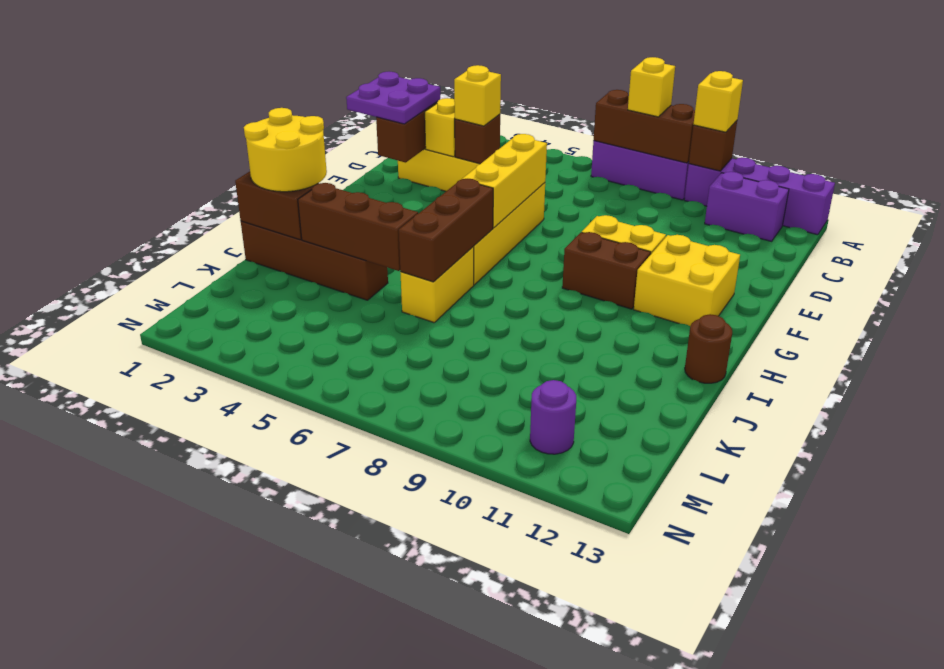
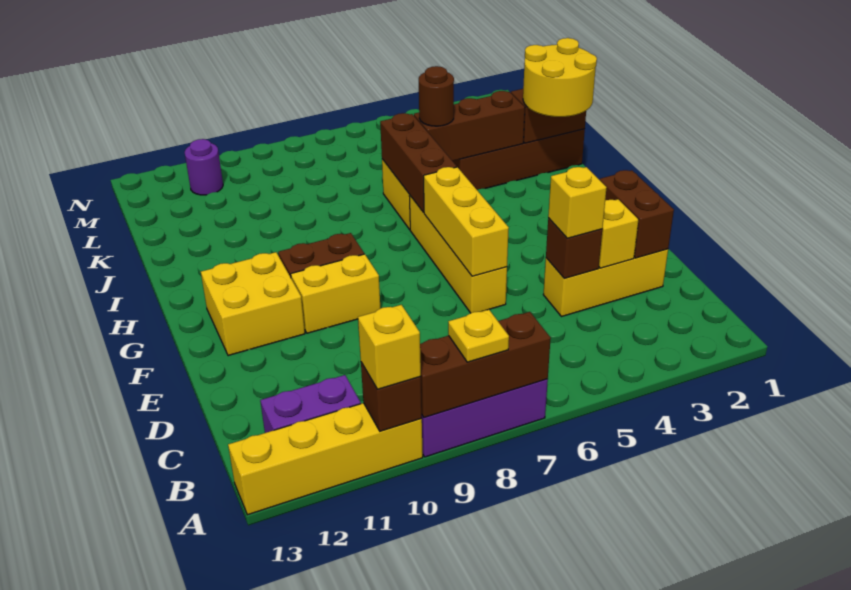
yellow 1x1 brick [628,57,675,117] -> yellow 1x1 plate [448,310,509,362]
purple 1x4 brick [684,158,835,235] -> yellow 1x4 brick [228,403,423,515]
purple 2x2 plate [346,72,440,124] -> none
brown 1x1 round brick [685,314,732,383] -> brown 1x1 round brick moved to [419,66,454,126]

